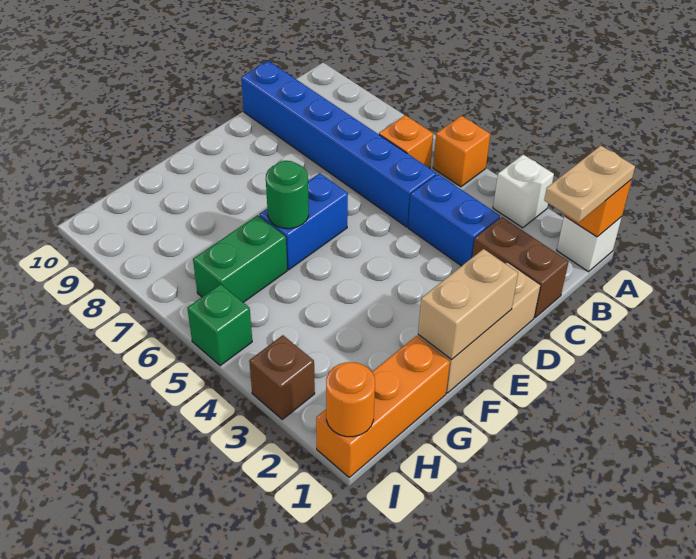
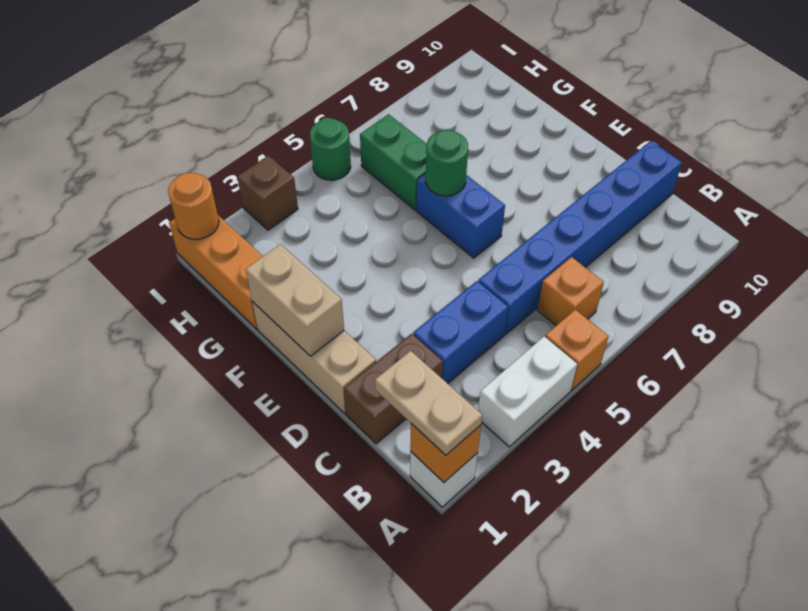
white 1x1 brick [493,155,554,228] -> white 1x2 brick [478,337,577,447]
green 1x1 brick [187,284,252,366] -> green 1x1 round brick [310,118,351,180]

